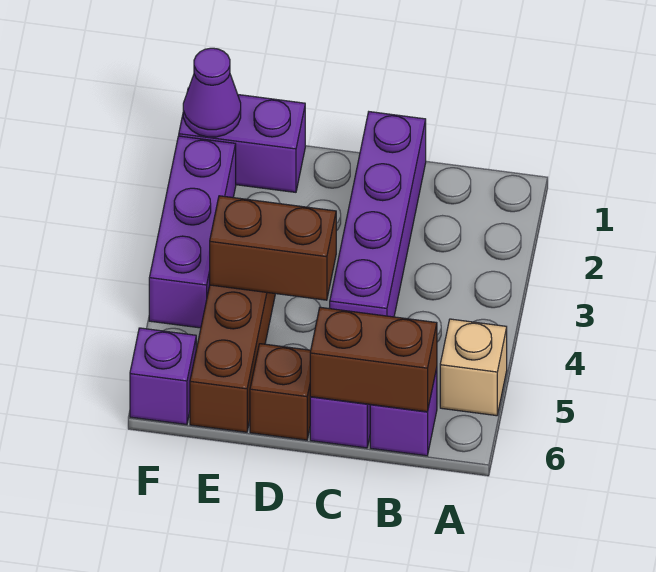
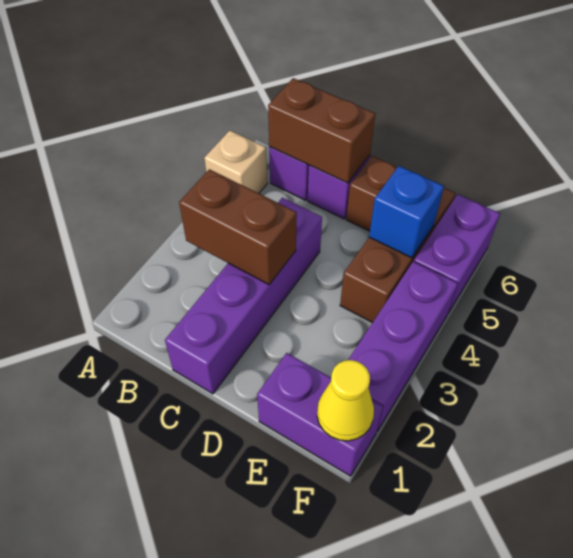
brown 1x2 brick [210,196,336,300] -> brown 1x2 brick moved to [179,169,297,285]
none -> blue 1x1 brick [369,166,444,258]
purple 1x1 cone [183,48,241,137] -> yellow 1x1 cone [317,360,374,441]
purple 1x1 brick [130,328,196,425] -> purple 1x2 brick [414,194,500,313]

